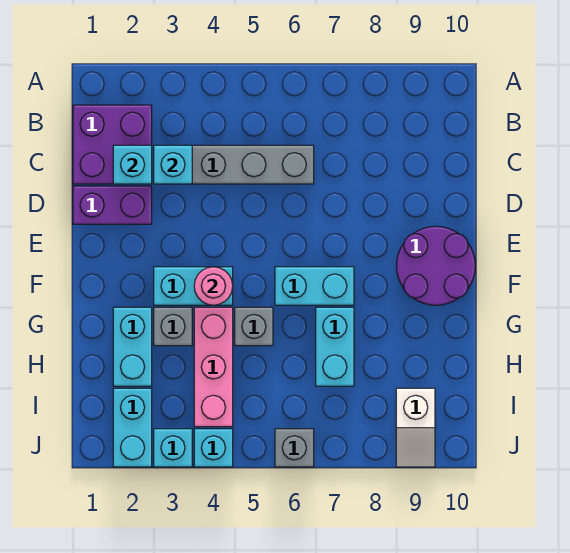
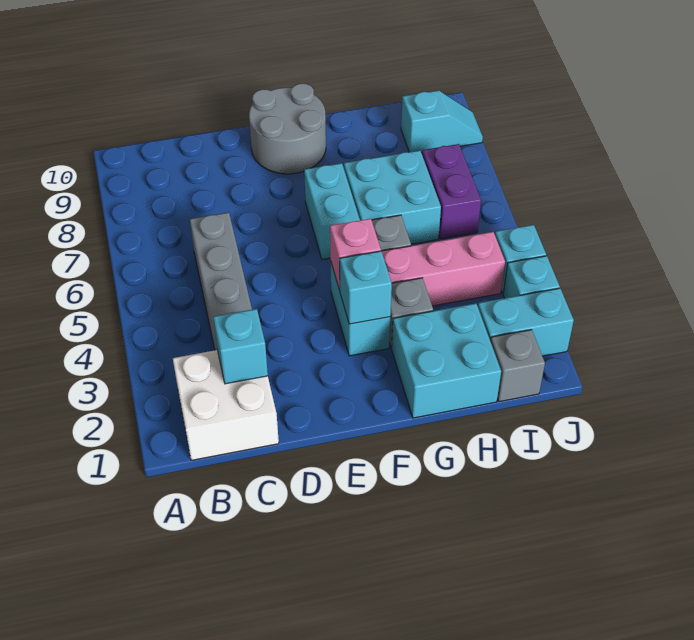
purple 2x2 brick [73,105,152,184] -> white 2x2 brick [173,350,279,460]
cyan 1x1 brick [154,145,192,184] -> cyan 1x1 brick moved to [340,251,392,324]
purple 1x2 brick [73,186,152,224] -> purple 1x2 brick moved to [422,144,481,239]
purple 2x2 round brick [396,226,475,305] -> grey 2x2 round brick [249,84,326,174]
pink 1x1 round brick [194,267,233,305] -> pink 1x1 brick [330,218,381,290]
cyan 1x2 brick [113,307,152,386] -> cyan 2x2 brick [392,303,501,418]
cyan 1x2 brick [316,307,354,386] -> cyan 2x2 brick [344,150,441,244]
white 1x2 slope [396,388,435,467] -> cyan 1x2 slope [401,90,483,153]
grey 1x1 brick [275,429,314,467] -> grey 1x1 brick moved to [490,330,545,402]

